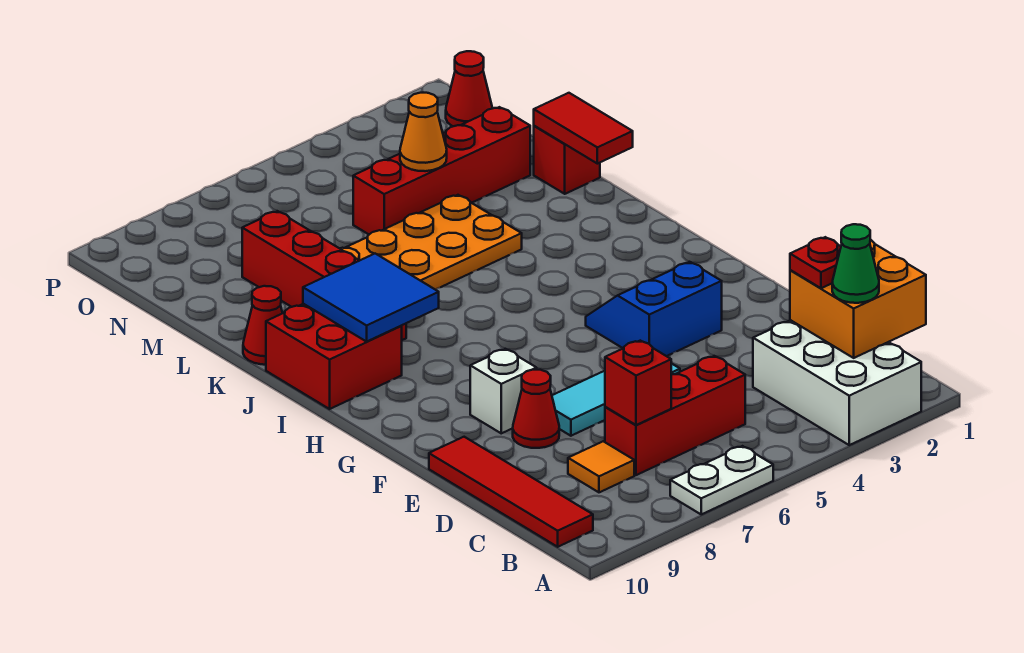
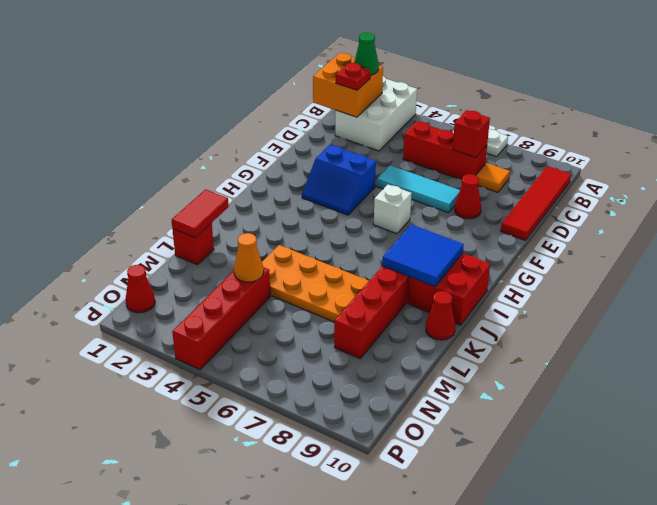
white 1x1 brick [470,349,537,433] -> white 1x1 brick moved to [374,185,412,234]
red 1x4 brick [353,107,530,234] -> red 1x4 brick turned to [172,267,270,370]

